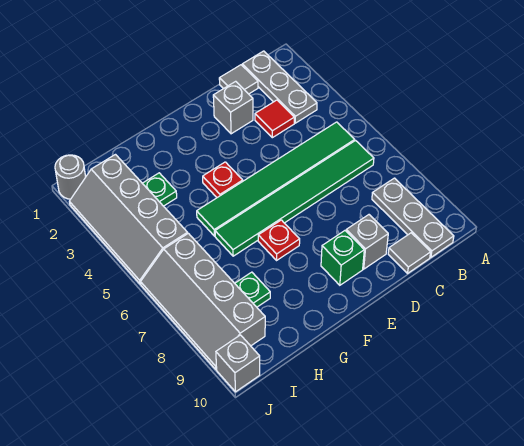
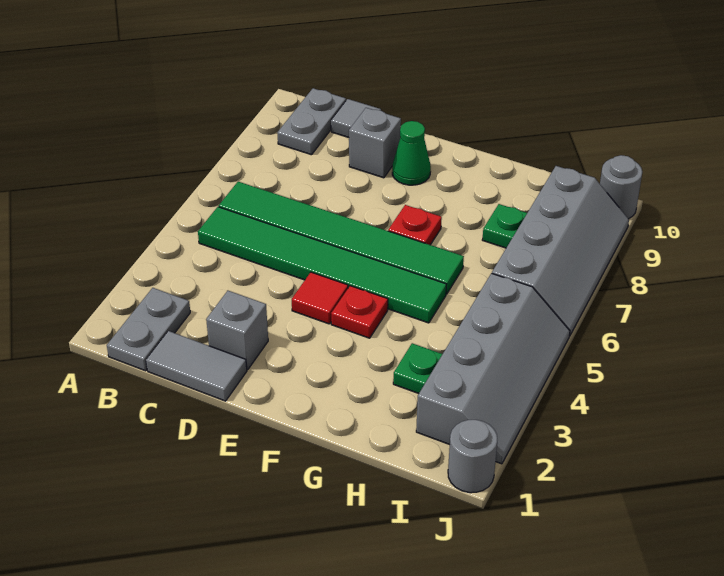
grey 1x3 plate [242,51,317,123] -> grey 1x2 plate [107,288,190,371]
grey 1x3 plate [372,178,454,257] -> grey 1x2 plate [277,88,346,155]
grey 1x1 tile [219,65,258,94] -> grey 1x2 tile [146,331,247,401]
red 1x1 tile [255,100,294,138] -> red 1x1 tile moved to [292,272,348,324]
green 1x1 brick [321,231,364,285] -> green 1x1 cone [392,121,431,185]
grey 1x1 brick [216,335,260,392] -> grey 1x1 round brick [600,155,642,219]

